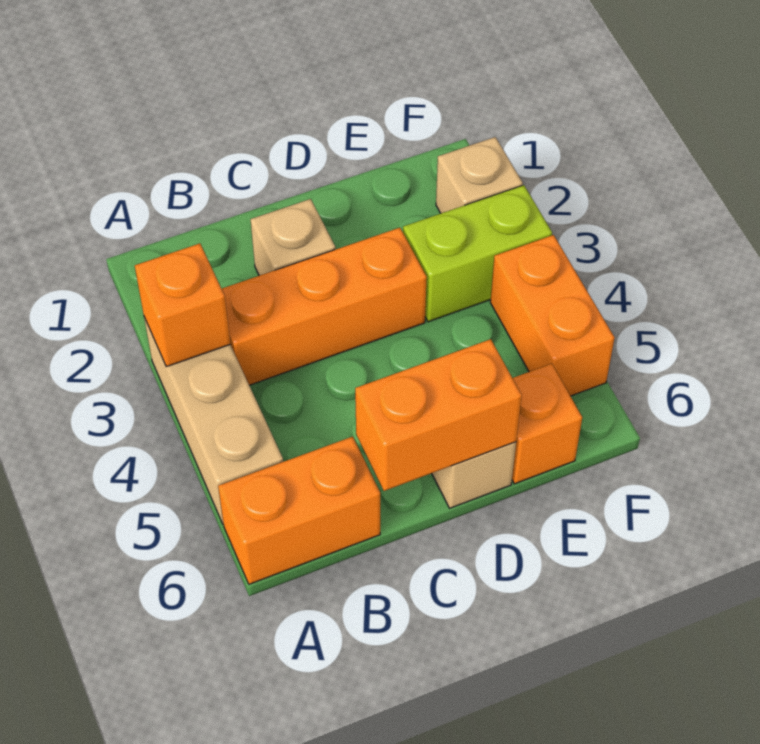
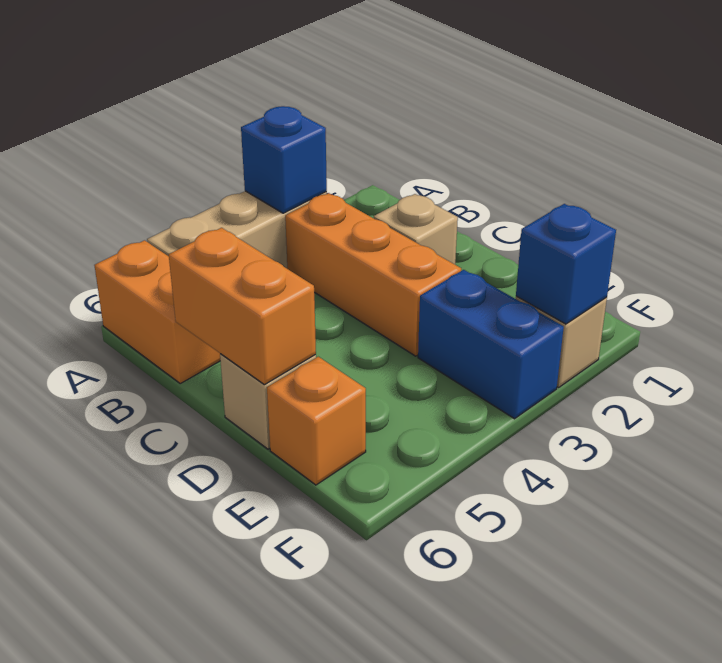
orange 1x1 brick [135,243,230,367] -> blue 1x1 brick [241,106,327,213]
lime 1x2 brick [403,185,552,322] -> blue 1x2 brick [418,270,564,419]
none -> blue 1x1 brick [516,204,616,324]
orange 1x2 brick [490,235,615,396] -> none

